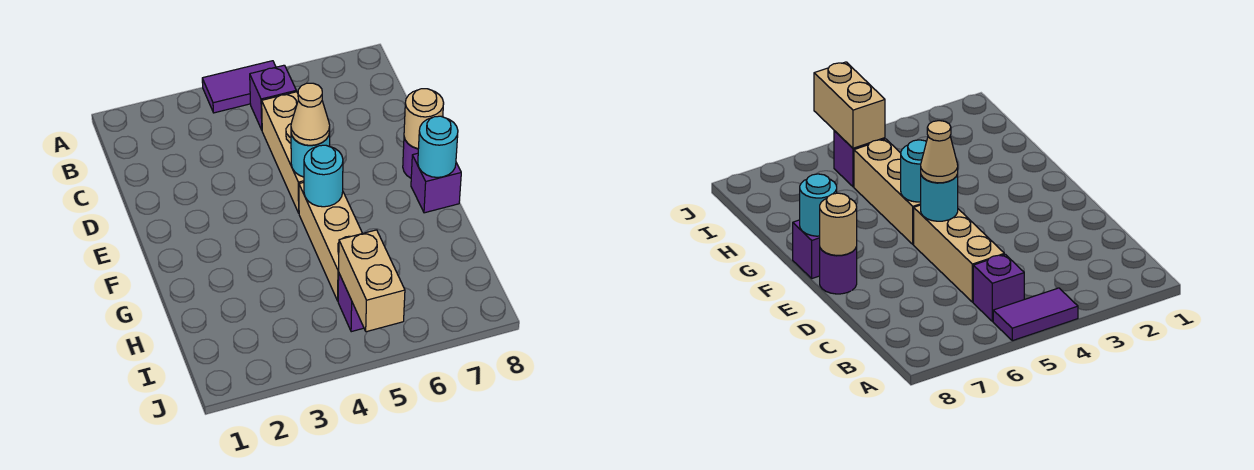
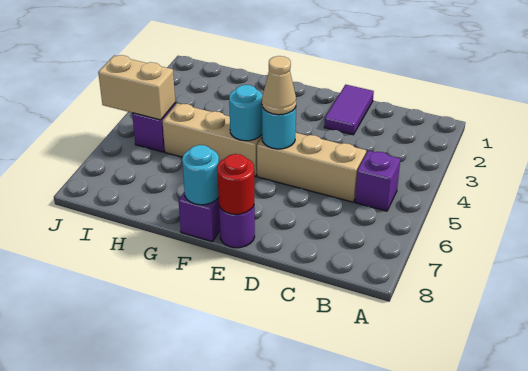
purple 1x2 tile [202,61,276,113] -> purple 1x2 tile moved to [324,85,374,135]
tan 1x1 round brick [404,89,444,149] -> red 1x1 round brick [217,154,254,214]

